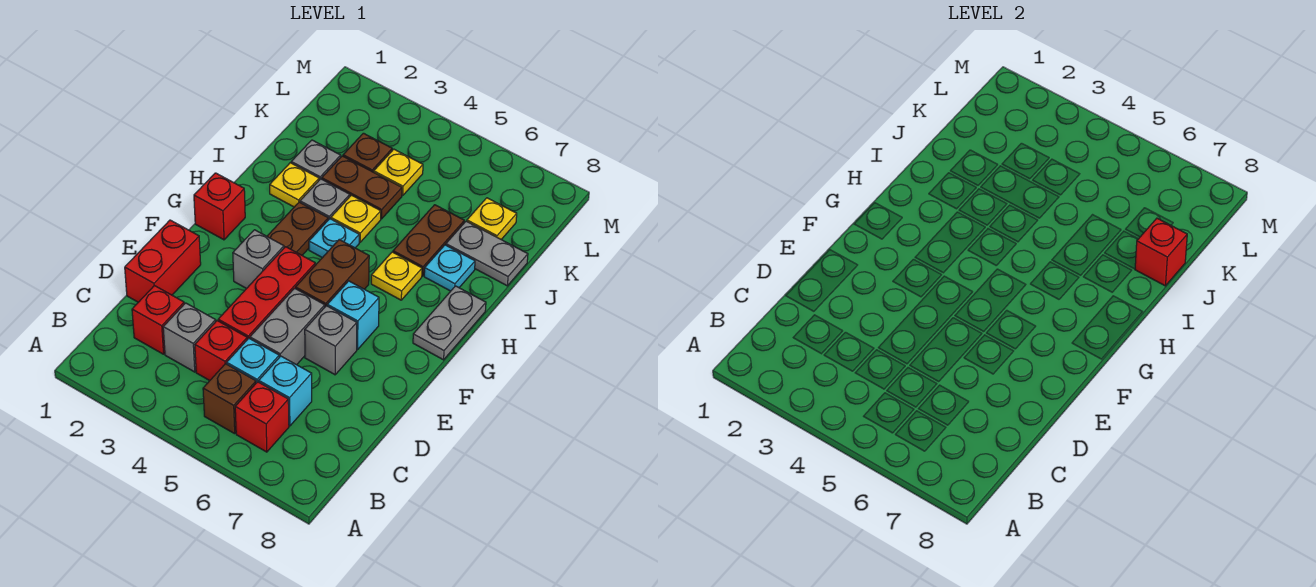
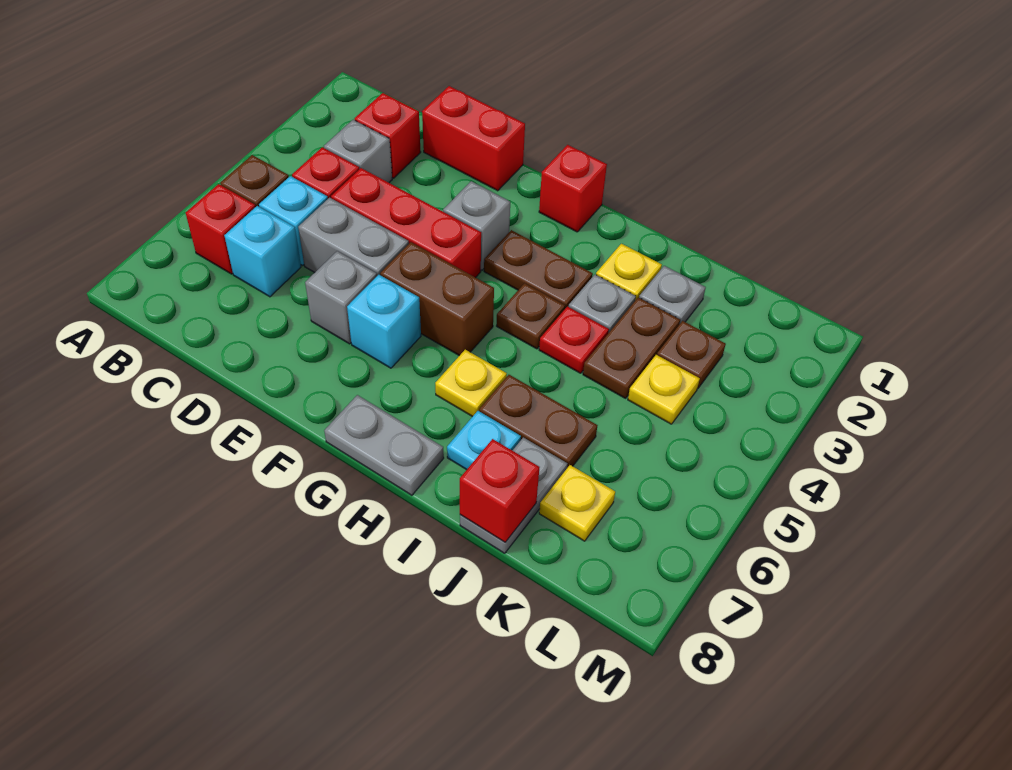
cyan 1x1 plate [309,219,359,258] -> brown 1x1 plate [497,283,565,349]
yellow 1x1 plate [331,195,381,242] -> red 1x1 plate [539,306,609,373]

